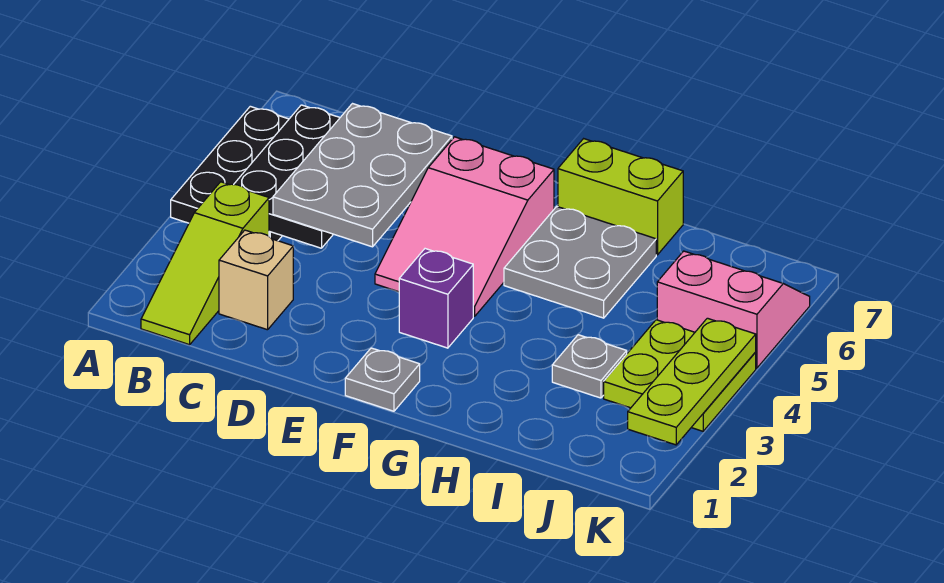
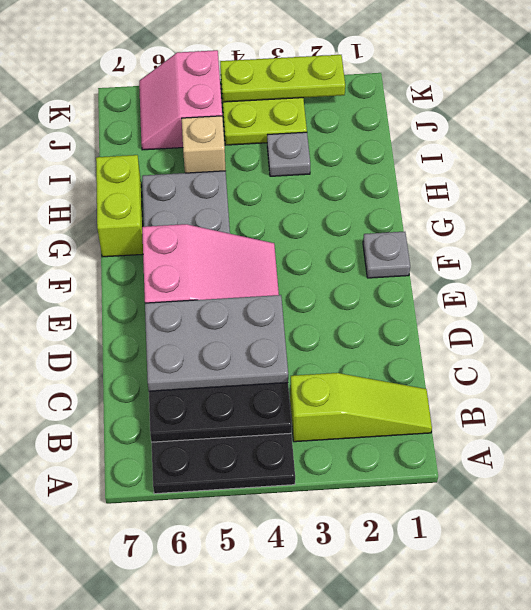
tan 1x1 brick [219,230,293,330] -> tan 1x1 brick moved to [182,116,225,173]
purple 1x1 brick [399,249,473,348] -> none

